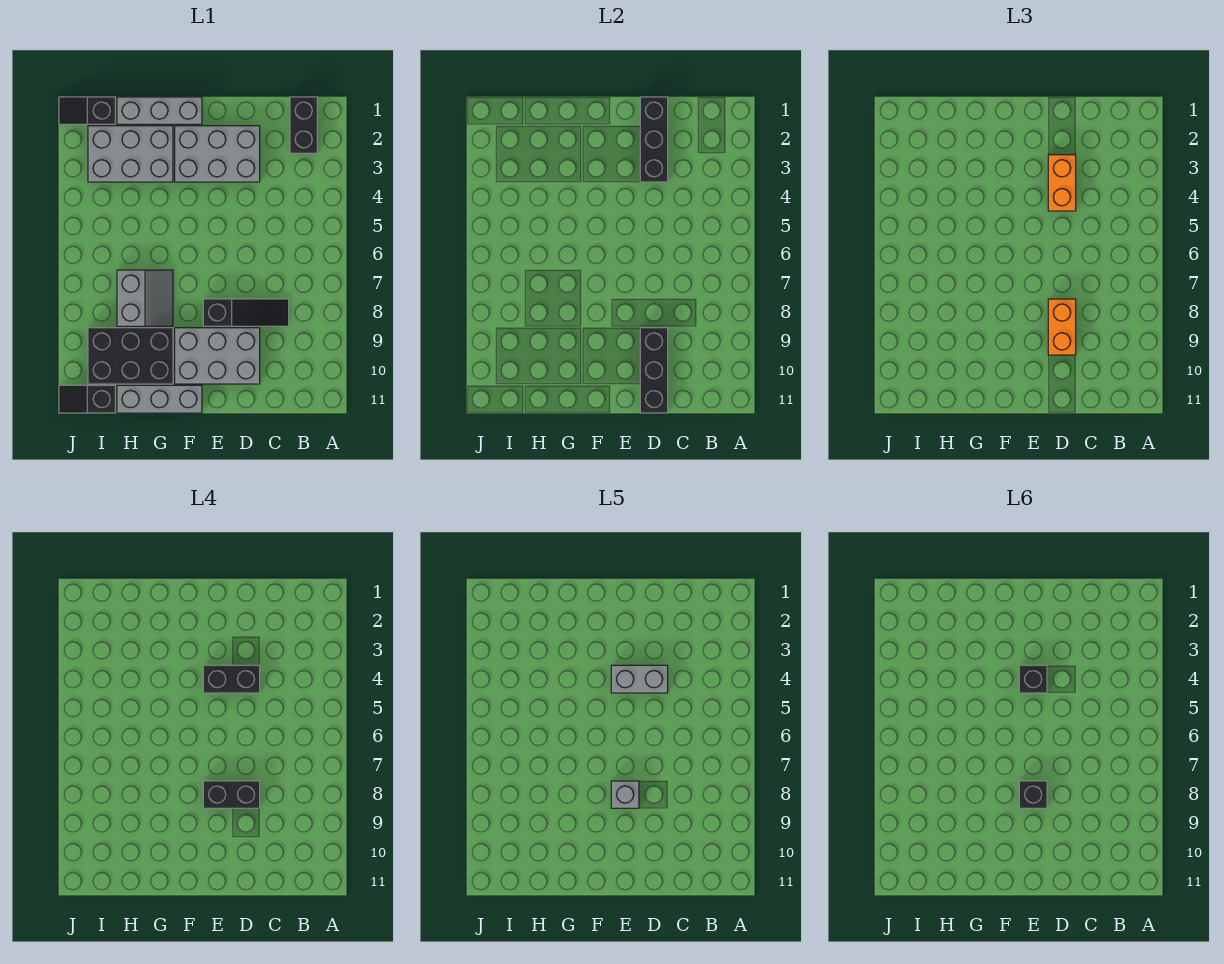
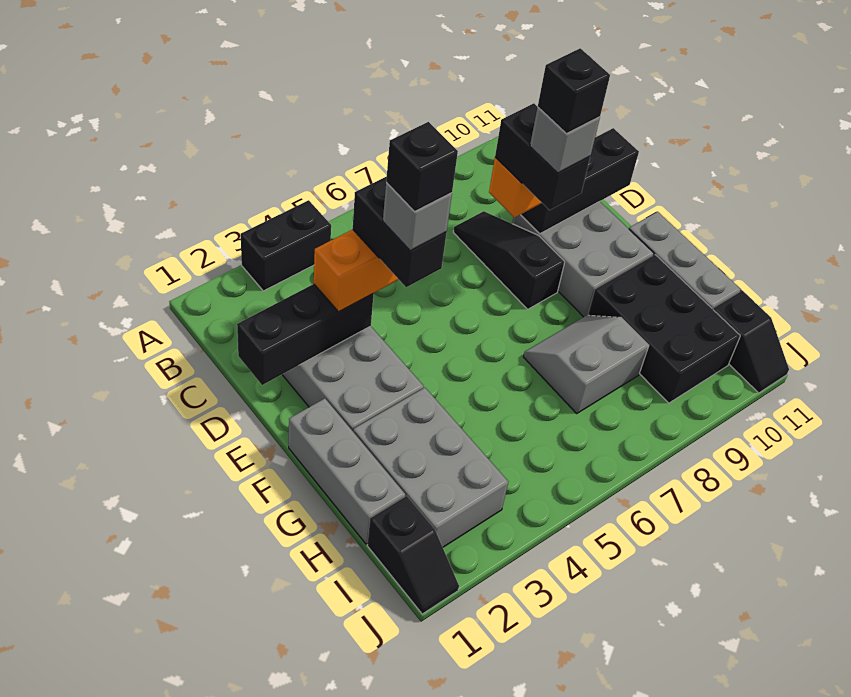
black 1x2 brick [290,97,317,153] -> black 1x2 brick moved to [241,200,331,291]
grey 1x2 brick [611,665,668,693] -> grey 1x1 brick [383,182,452,251]

